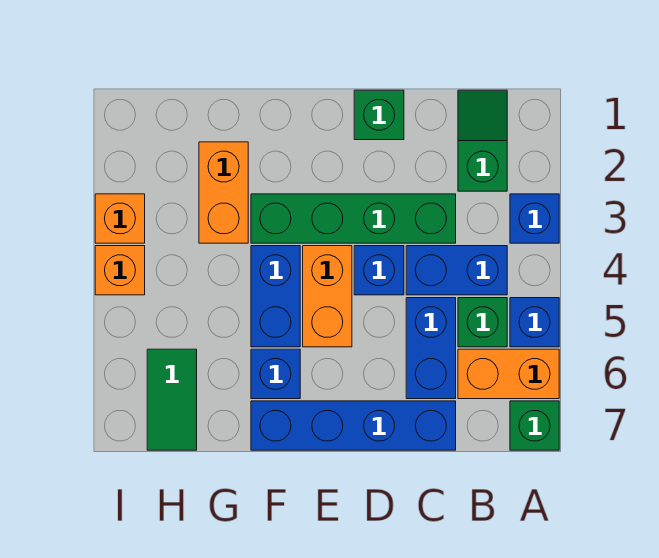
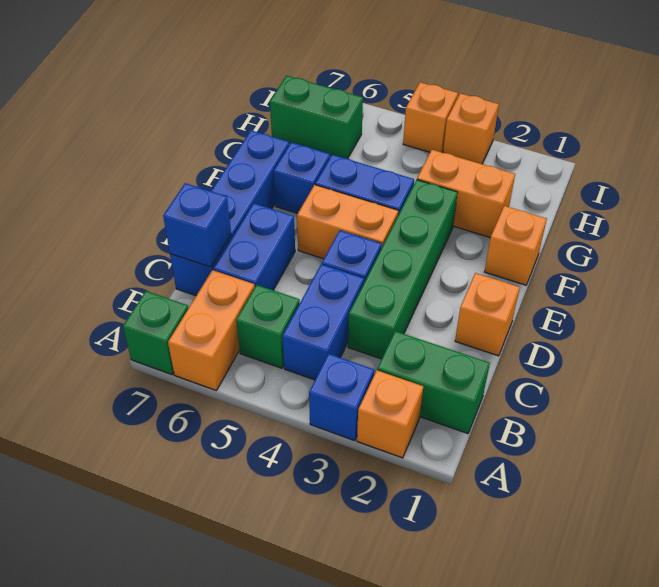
none -> orange 1x1 brick [357,370,423,458]
blue 1x1 brick [510,298,559,347] -> blue 1x1 brick moved to [163,183,231,267]
green 1x2 slope [458,90,507,191] -> green 1x2 brick [377,331,490,434]
blue 1x2 brick [406,298,456,399] -> blue 1x2 brick turned to [213,203,295,290]
green 1x1 brick [354,90,404,140] -> orange 1x1 brick [455,273,520,356]
none -> orange 1x1 brick [485,206,547,285]
green 1x2 tile [147,349,197,450] -> green 1x2 brick [270,76,363,159]

